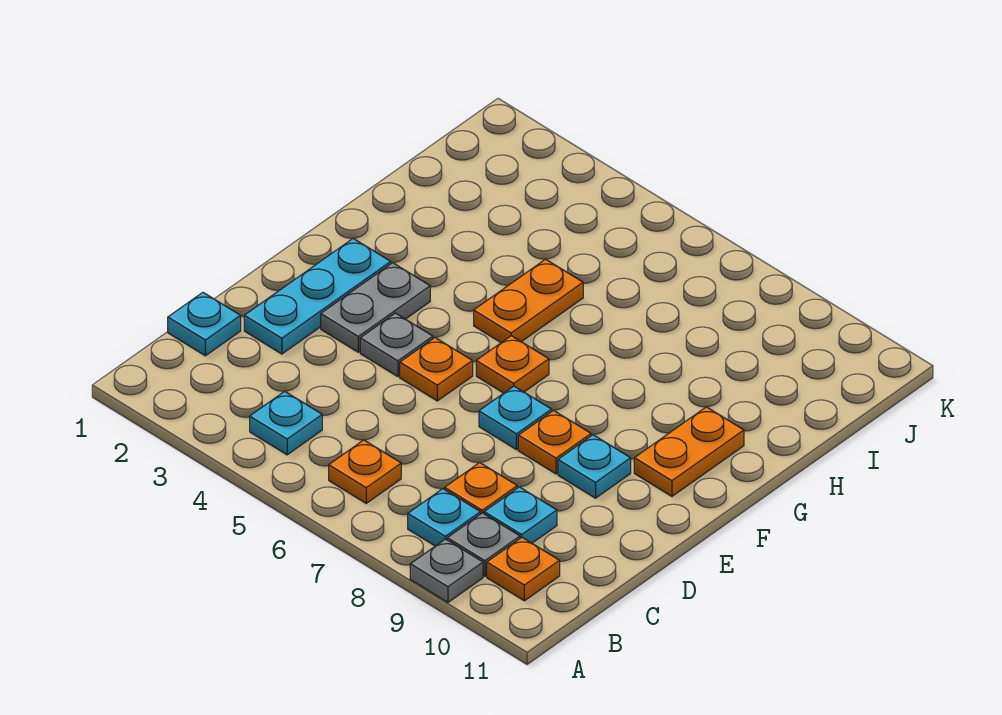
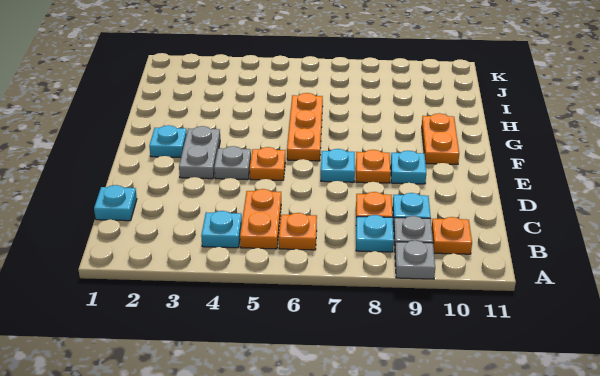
cyan 1x3 plate [244,239,391,354] -> cyan 1x1 plate [149,125,187,157]
orange 1x1 plate [476,336,549,393] -> orange 1x3 plate [287,93,323,161]
orange 1x2 plate [474,259,583,343] -> orange 1x2 plate moved to [240,189,281,249]

